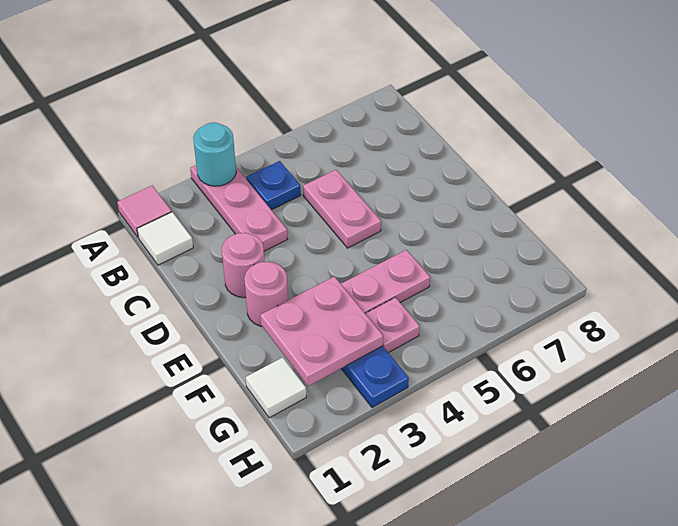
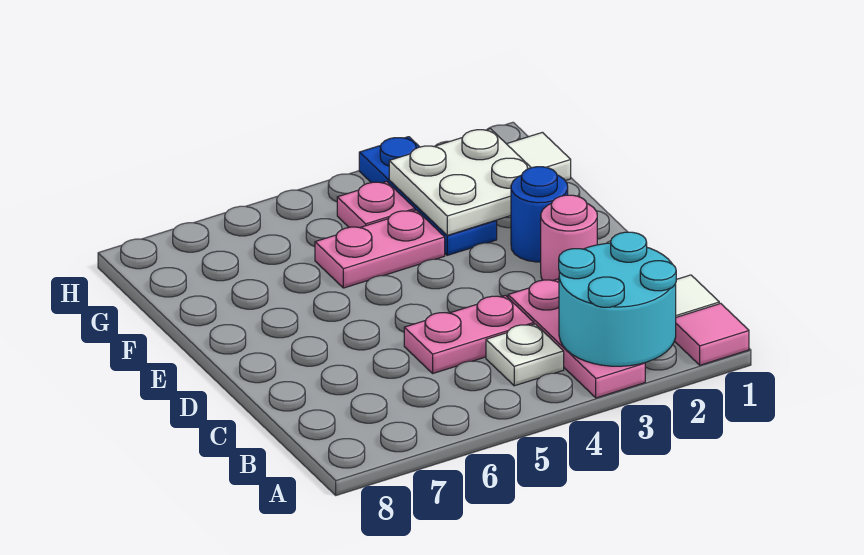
cyan 1x1 round brick [193,123,236,186] -> cyan 2x2 round brick [559,232,676,366]
blue 1x1 plate [246,161,301,210] -> white 1x1 plate [486,324,564,386]
pink 1x2 plate [303,170,381,248] -> pink 1x2 plate turned to [404,295,534,373]
pink 1x1 round brick [244,262,288,326] -> blue 1x1 round brick [511,167,568,262]
pink 2x2 plate [260,276,383,386] -> white 2x2 plate [389,129,531,235]

